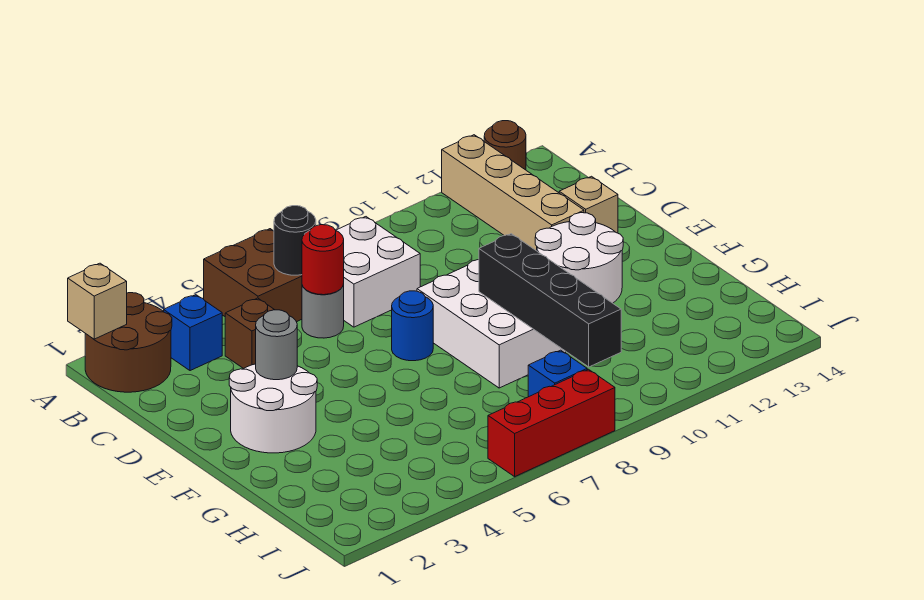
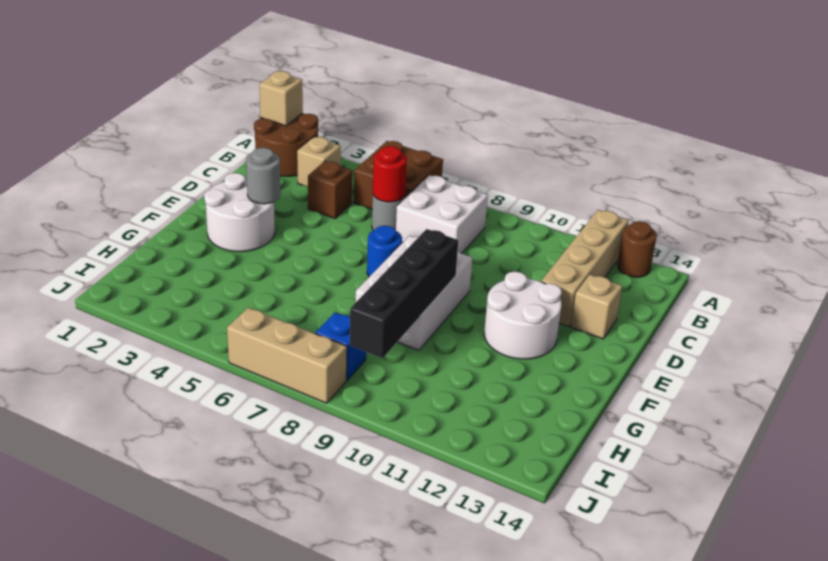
blue 1x1 brick [164,295,222,371] -> tan 1x1 brick [297,137,341,186]
black 1x1 round brick [274,206,316,275] -> none
red 1x3 brick [488,369,615,477] -> tan 1x3 brick [227,308,347,403]

